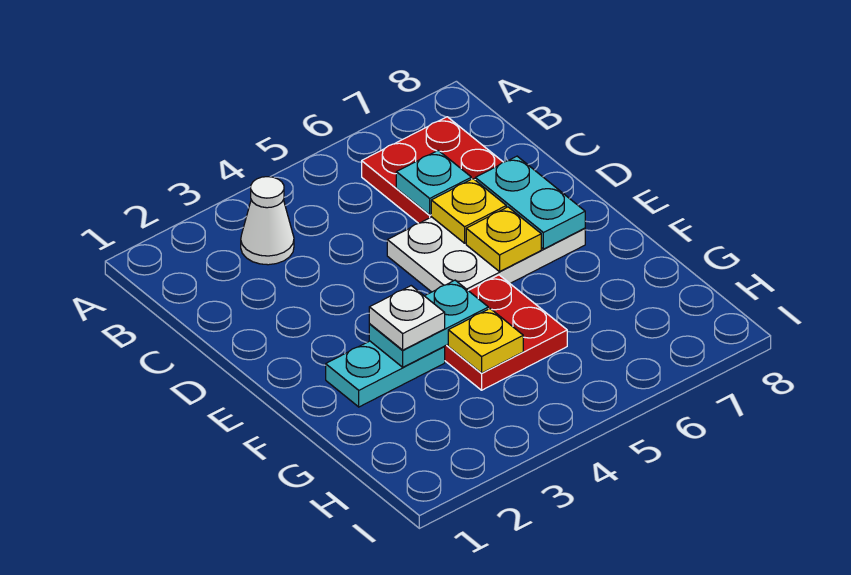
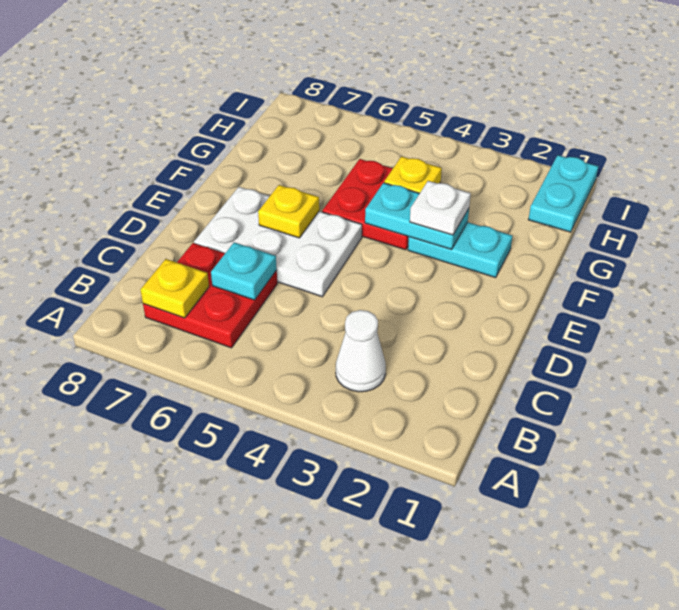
yellow 1x1 plate [431,179,506,243] -> yellow 1x1 plate moved to [141,259,209,318]
cyan 1x2 plate [475,156,585,249] -> cyan 1x2 plate moved to [528,155,598,232]

